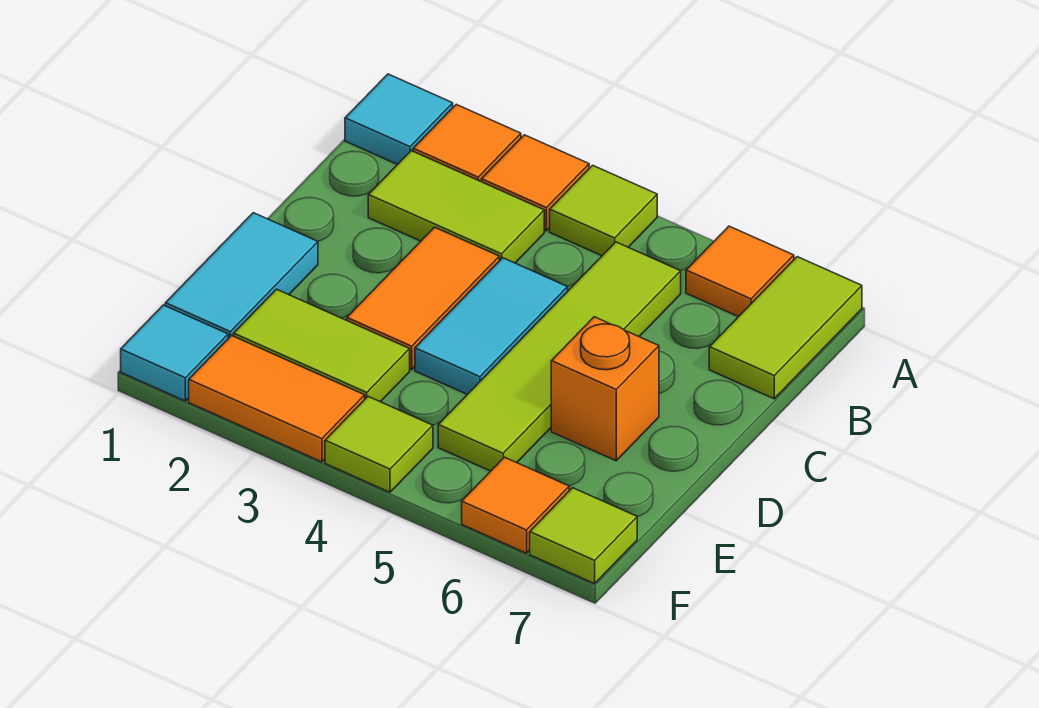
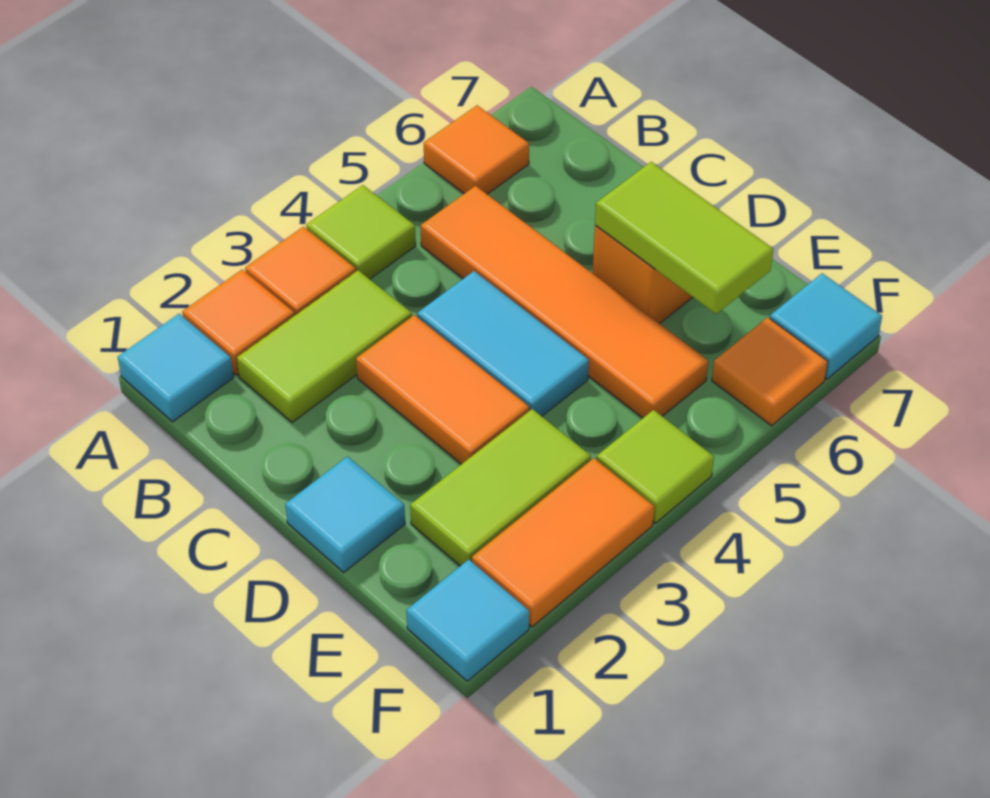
lime 1x2 tile [709,257,862,399] -> lime 1x2 tile moved to [595,162,774,314]
lime 1x4 tile [438,242,681,471] -> orange 1x4 tile [421,186,708,418]
cyan 1x2 tile [165,213,318,339] -> cyan 1x1 tile [285,457,405,572]
lime 1x1 tile [530,488,637,584] -> cyan 1x1 tile [770,273,882,379]

